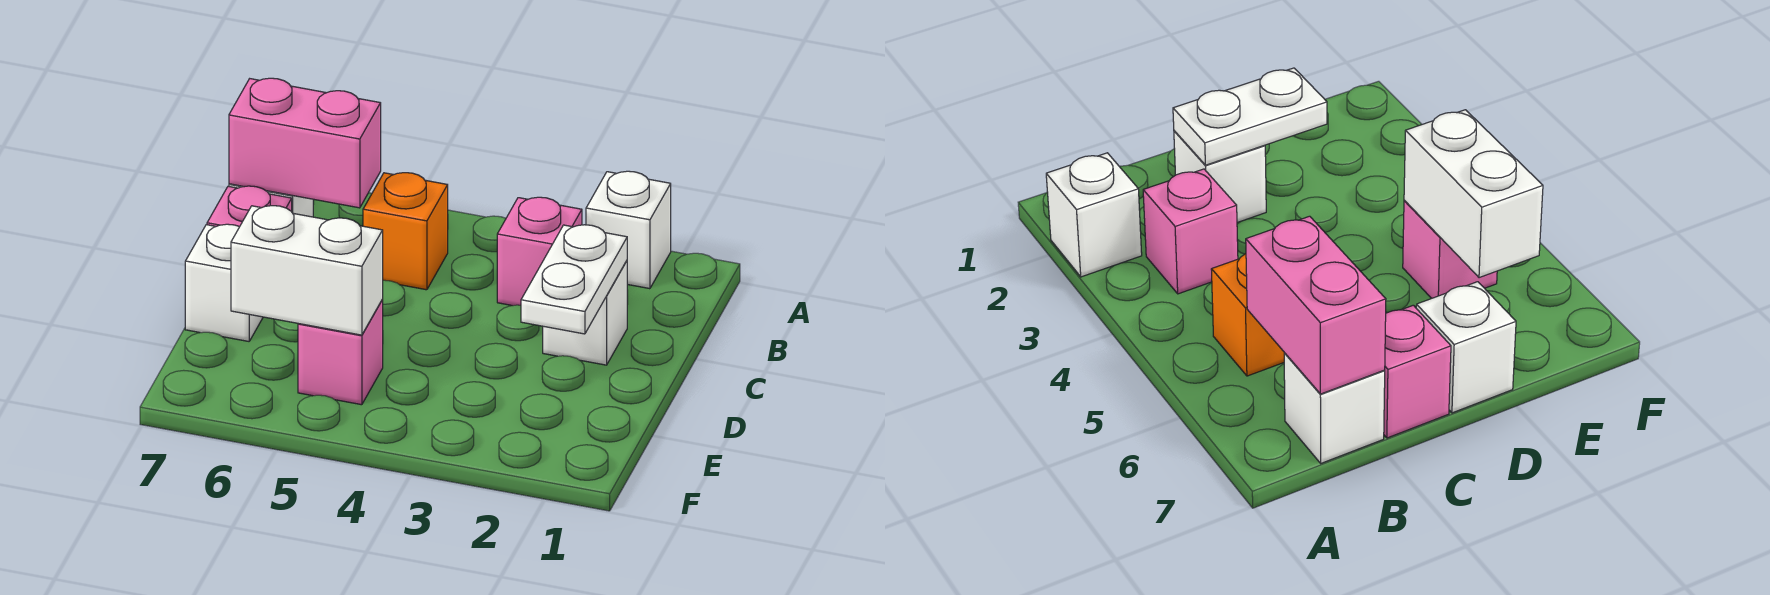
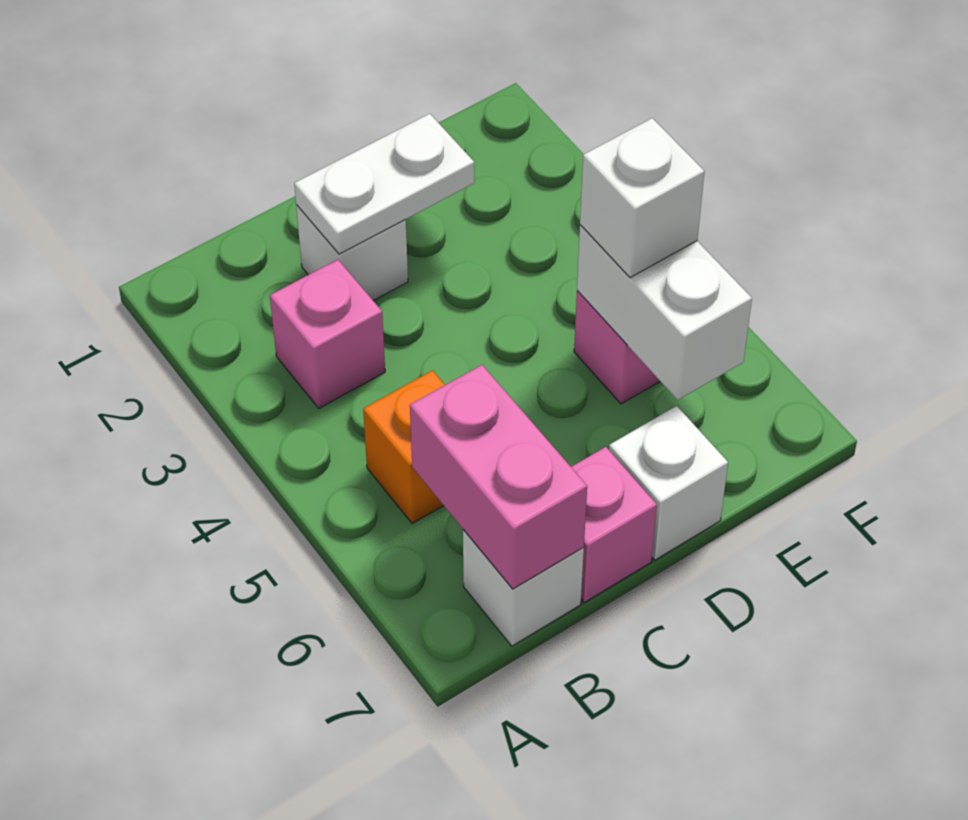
white 1x1 brick [586,171,671,289] -> white 1x1 brick moved to [580,118,705,278]

